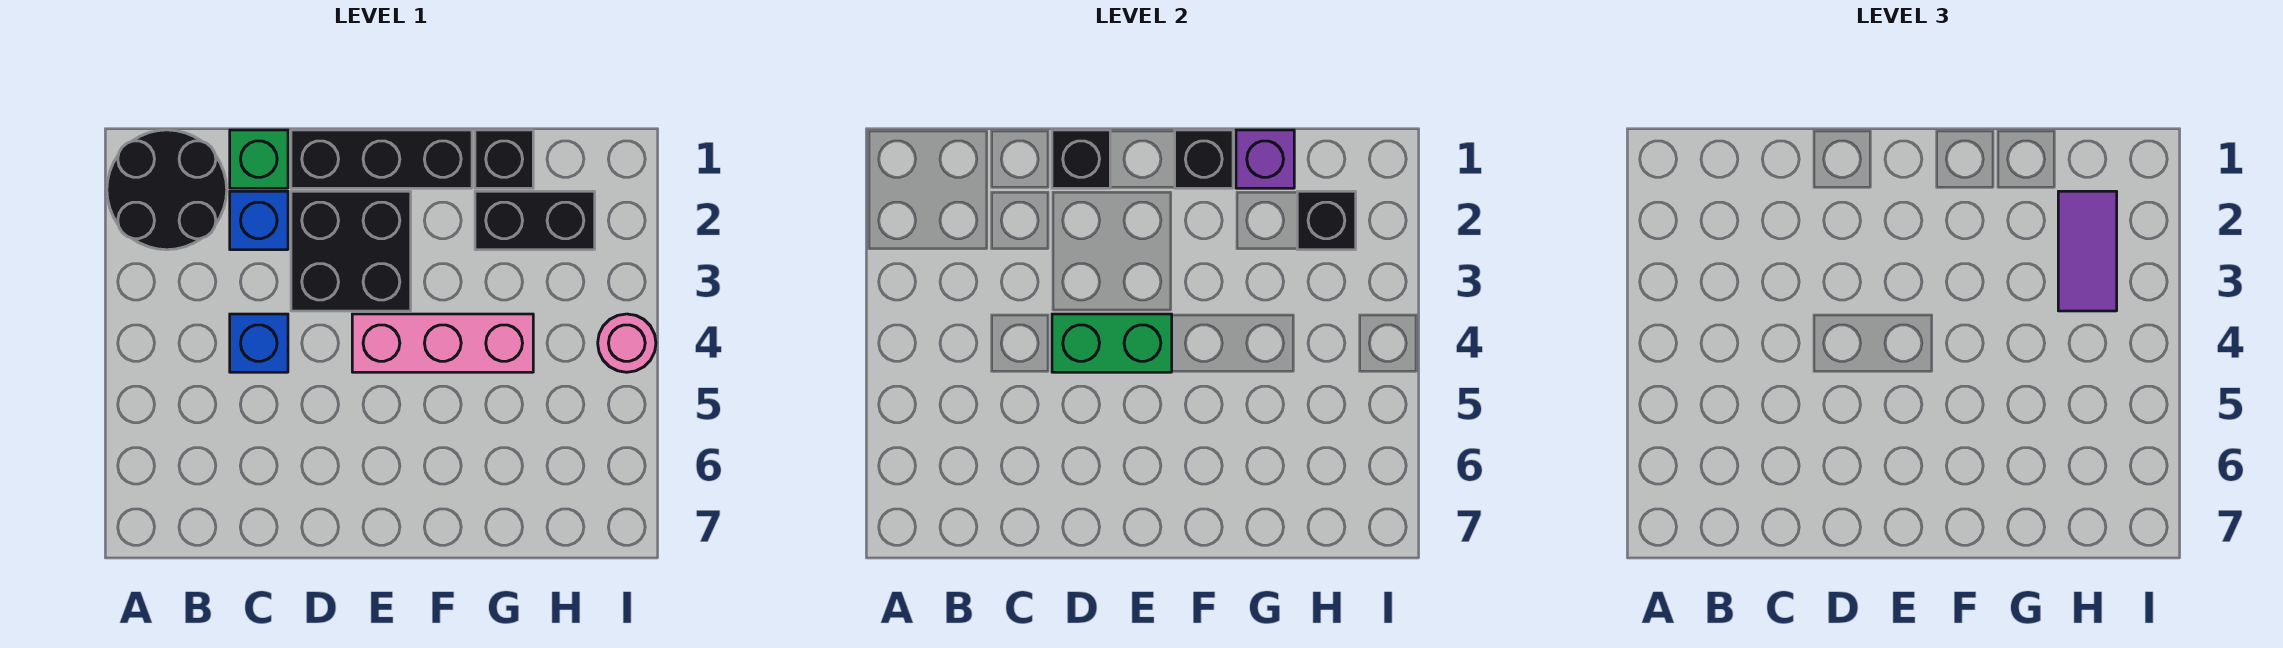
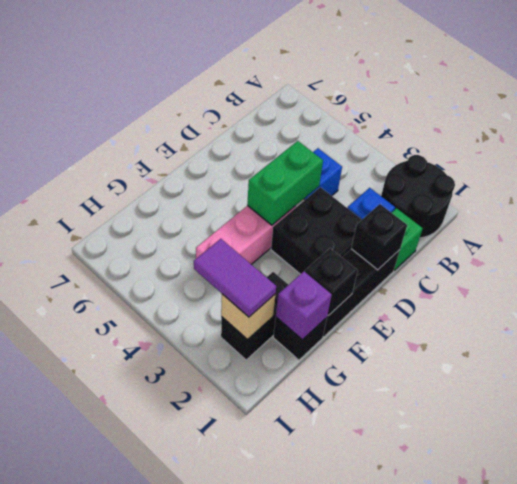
black 1x1 brick [1297,191,1356,250] -> tan 1x1 brick [221,294,275,340]
pink 1x1 round brick [598,314,656,372] -> none

